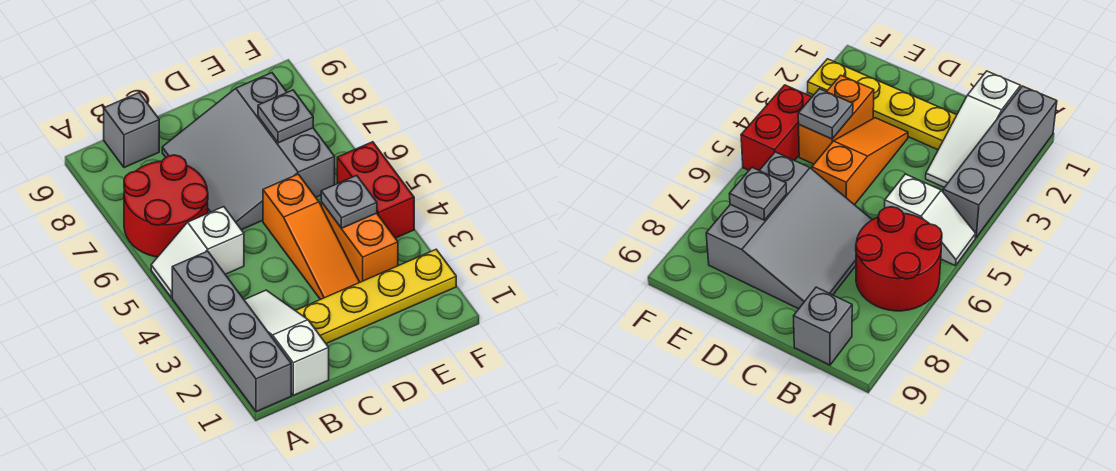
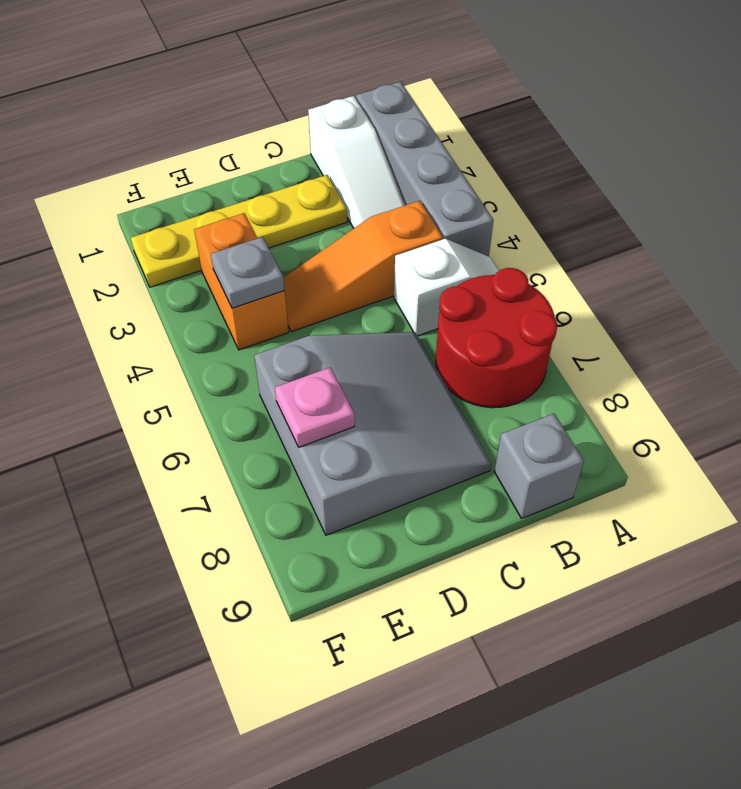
orange 1x3 slope [263,174,360,300] -> orange 1x3 slope turned to [283,201,443,332]
grey 1x1 plate [258,90,313,143] -> pink 1x1 plate [275,367,355,447]
red 1x2 brick [337,142,414,238] -> none

